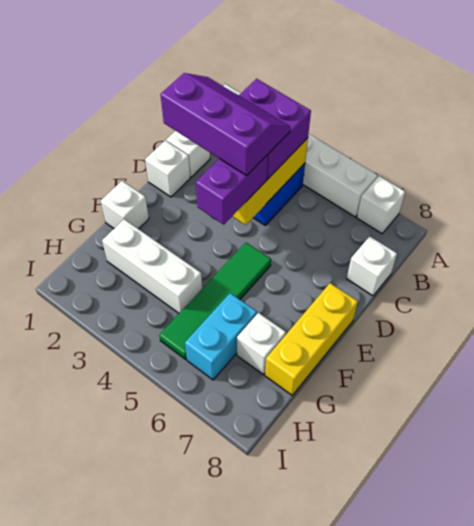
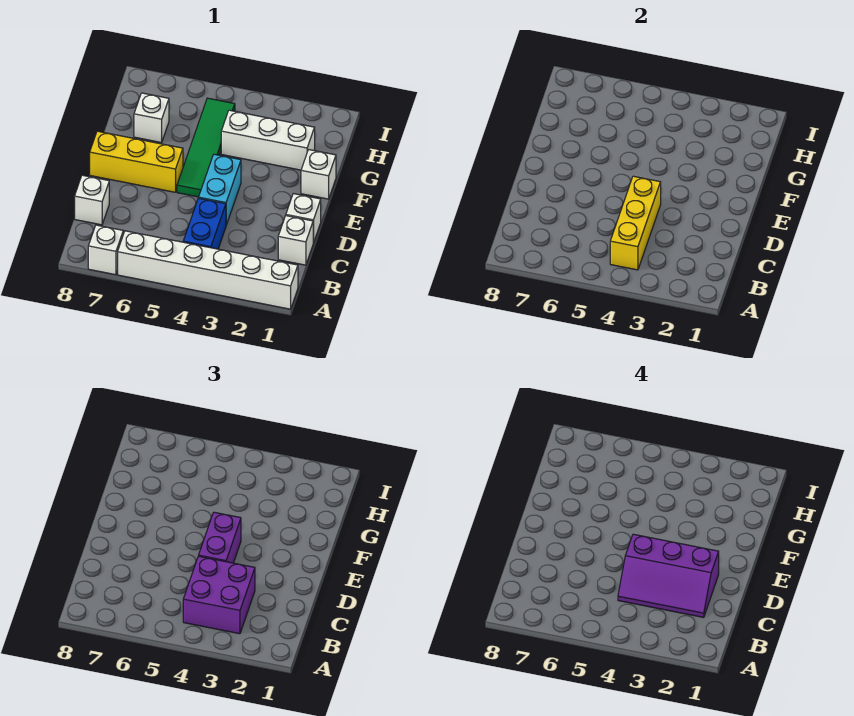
yellow 1x3 brick [265,283,358,395] -> yellow 1x3 brick turned to [90,131,183,192]
cyan 1x2 brick [185,293,257,380] -> cyan 1x2 brick moved to [199,154,241,225]

